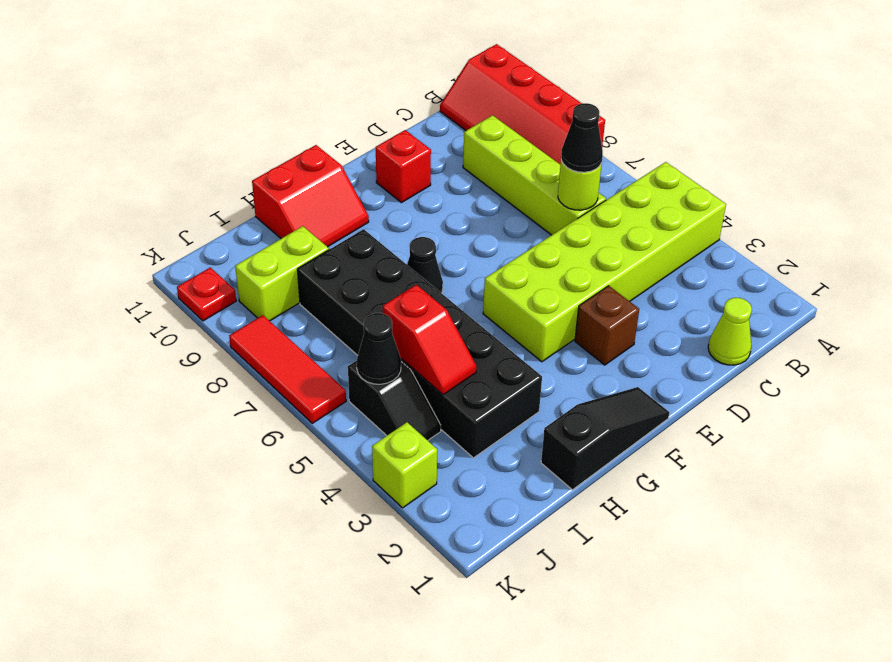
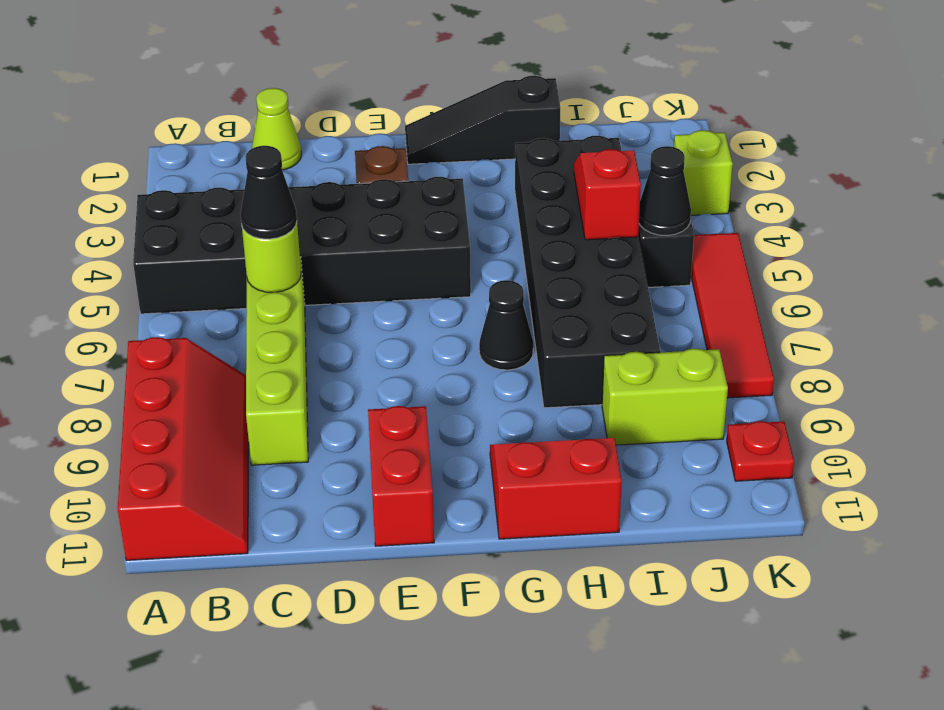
lime 2x6 brick [483,162,726,362] -> black 2x6 brick [133,177,471,314]
red 1x1 brick [376,130,431,203] -> red 1x2 brick [368,406,434,546]
red 1x3 tile [229,315,346,423] -> red 1x4 tile [691,233,774,398]

